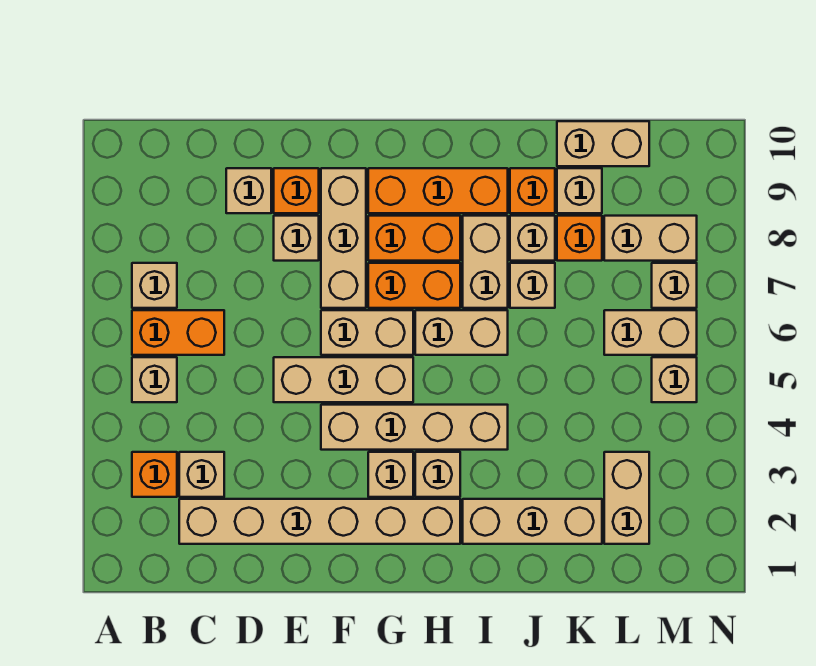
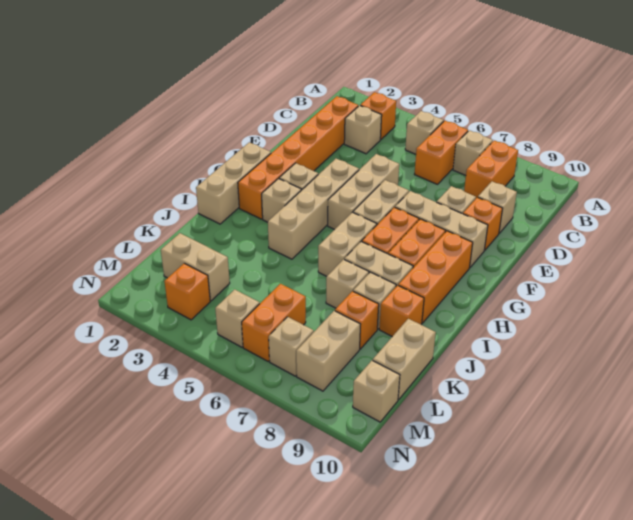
none -> orange 1x2 brick [464,140,518,198]
tan 1x6 brick [179,499,460,544] -> orange 1x6 brick [238,96,358,219]
tan 1x3 brick [463,499,602,544] -> tan 1x3 brick moved to [196,142,271,224]
tan 1x1 brick [557,168,602,213] -> tan 1x1 brick moved to [353,360,400,422]
tan 1x2 brick [604,310,697,355] -> orange 1x2 brick [242,284,306,361]
none -> orange 1x1 brick [164,263,210,320]

